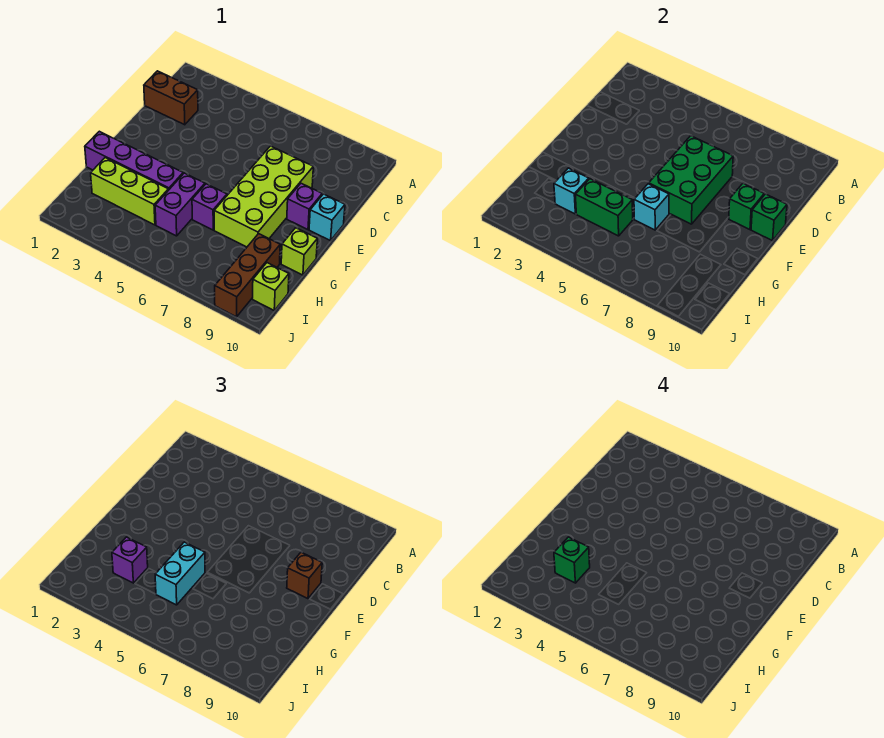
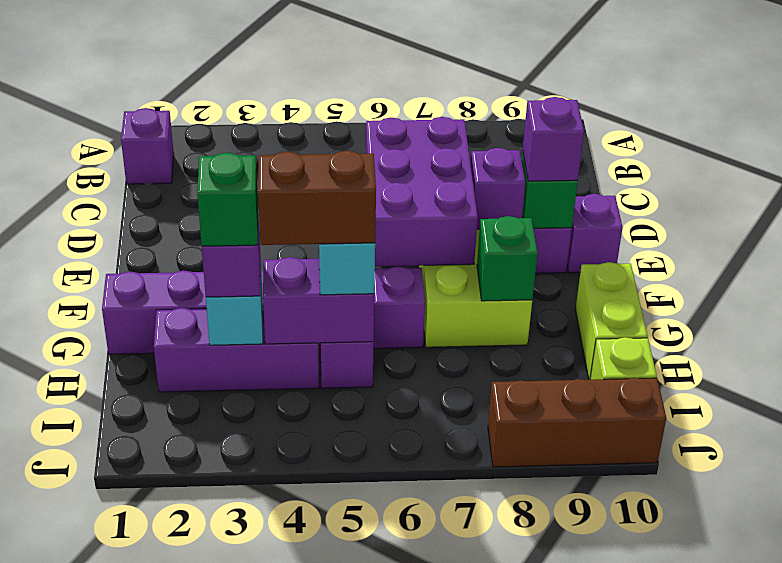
none -> purple 1x1 brick [121,108,174,184]
brown 1x2 brick [144,71,198,125] -> brown 1x2 brick moved to [258,151,376,245]
green 2x3 brick [649,136,733,224] -> purple 2x3 brick [366,117,478,266]
none -> purple 1x1 brick [471,148,525,229]
brown 1x1 brick [287,552,322,599] -> purple 1x1 brick [523,97,584,181]
cyan 1x1 brick [309,194,345,241] -> purple 1x1 brick [567,194,623,273]
green 1x1 brick [751,194,787,241] -> green 1x1 brick moved to [477,216,538,301]
cyan 1x1 brick [634,184,669,230] -> none
lime 1x1 brick [281,228,317,275] -> lime 1x2 brick [576,262,648,380]
lime 1x3 brick [91,158,168,225] -> purple 1x3 brick [154,308,319,392]
green 1x2 brick [575,179,633,236] -> purple 1x2 brick [263,257,374,344]
brown 1x3 brick [215,234,280,317] -> brown 1x3 brick turned to [488,378,666,467]

